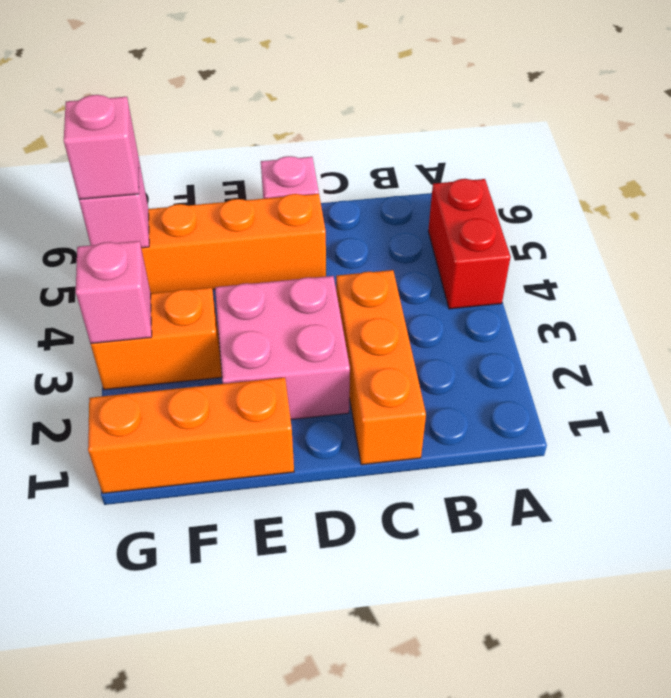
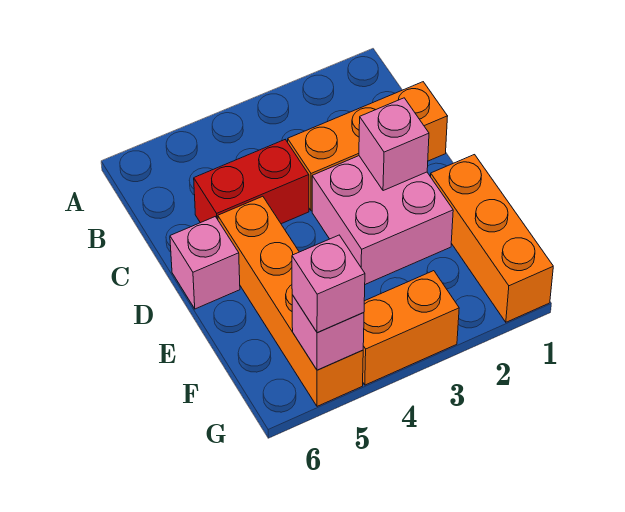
red 1x2 brick [428,179,511,309] -> red 1x2 brick moved to [194,140,309,224]
orange 1x2 brick [91,287,222,390] -> orange 1x2 brick turned to [363,271,459,385]
pink 1x1 brick [76,241,152,344] -> pink 1x1 brick moved to [359,98,429,191]

